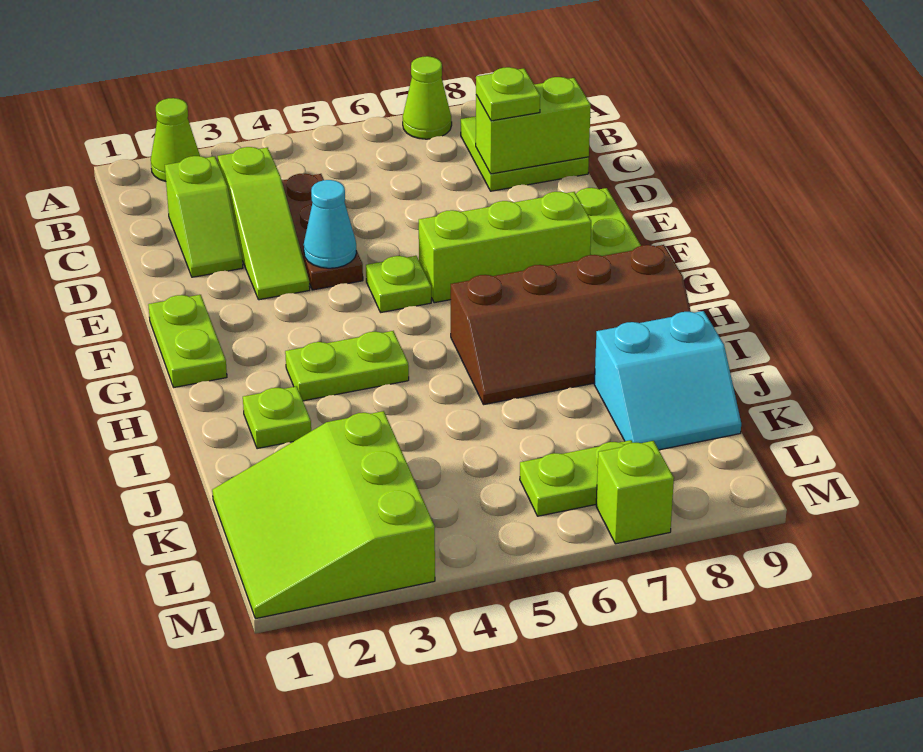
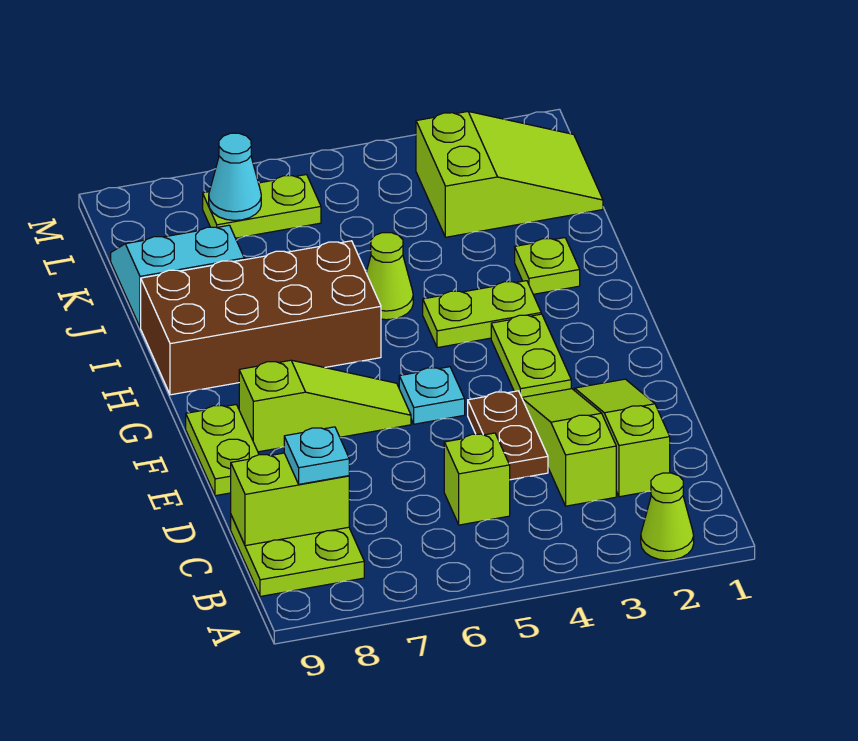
lime 1x1 cone [403,56,452,139] -> lime 1x1 cone moved to [366,233,413,320]
lime 1x2 slope [165,156,243,277] -> lime 1x3 slope [575,379,670,497]
brown 1x3 plate [282,173,363,290] -> brown 1x2 plate [468,391,548,480]
lime 1x1 plate [476,67,540,121] -> cyan 1x1 plate [284,427,349,484]
cyan 1x1 cone [304,180,357,268] -> cyan 1x1 cone moved to [209,133,261,220]
lime 1x2 plate [148,295,227,387] -> lime 1x2 plate moved to [491,314,571,397]
lime 1x1 plate [366,256,431,312] -> cyan 1x1 plate [399,367,465,424]
lime 1x3 brick [419,192,591,303] -> lime 1x3 slope [239,360,411,452]
brown 2x4 slope [451,245,691,405] -> brown 2x4 brick [141,241,381,395]
lime 3x3 slope [212,411,435,619] -> lime 2x3 slope [416,112,603,237]
lime 1x1 brick [596,441,674,544] -> lime 1x1 brick moved to [444,433,510,525]

